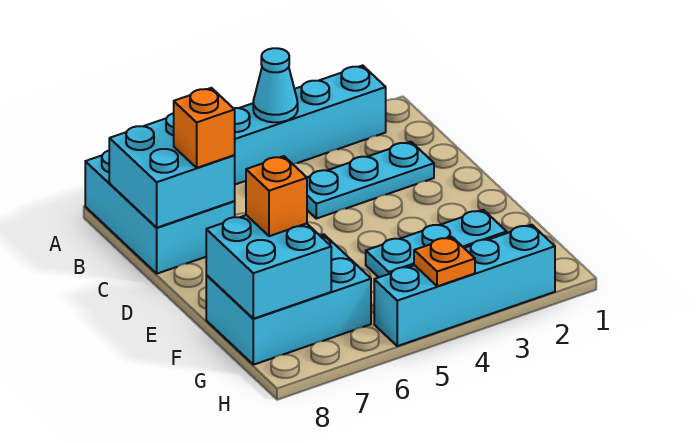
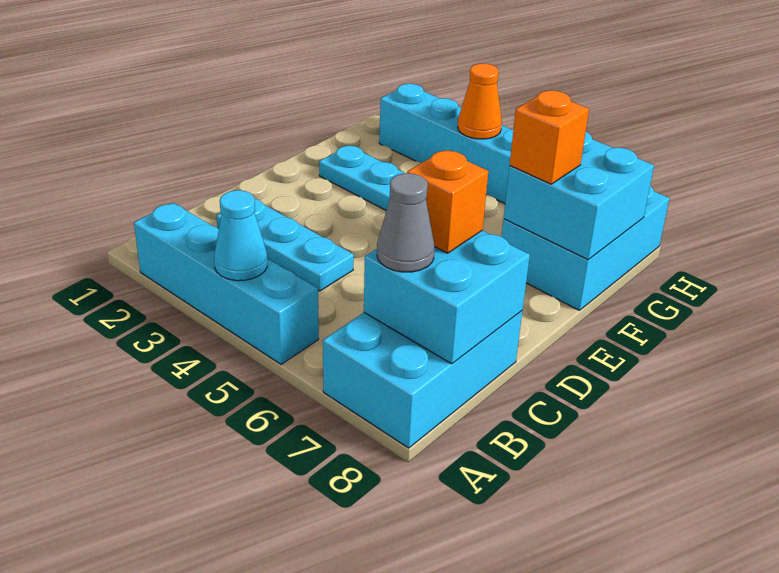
none -> grey 1x1 cone [377,173,435,272]
cyan 2x3 brick [206,234,371,365] -> cyan 2x3 brick turned to [502,186,670,310]
orange 1x1 plate [414,237,475,286] -> orange 1x1 cone [458,64,502,139]

